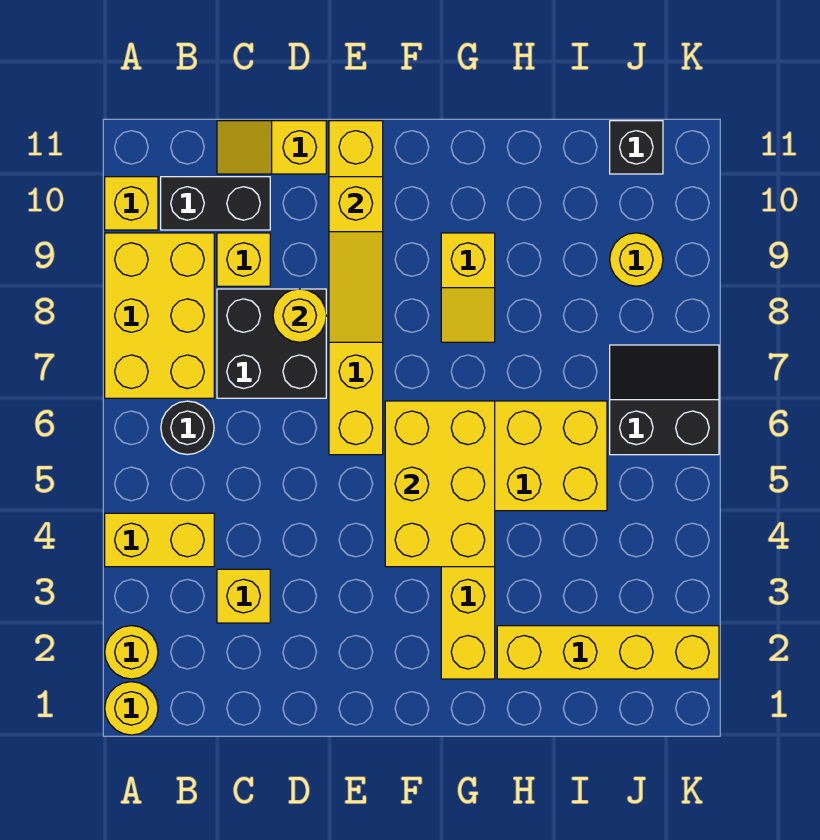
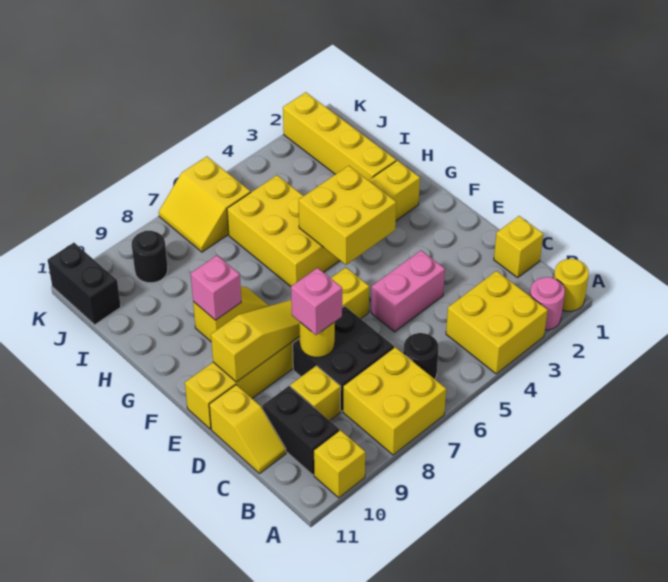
yellow 1x1 round brick [105,626,158,679] -> pink 1x1 round brick [530,277,565,330]
yellow 1x2 brick [105,513,214,567] -> yellow 2x2 brick [446,271,548,374]
yellow 2x3 brick [105,233,214,398] -> yellow 2x2 brick [343,347,446,455]
yellow 1x1 brick [217,569,270,623] -> yellow 1x1 brick moved to [494,216,543,278]
none -> pink 1x2 brick [371,250,445,332]
none -> pink 1x1 brick [291,268,342,335]
yellow 2x3 brick [385,401,495,567] -> yellow 2x2 brick [299,166,396,265]
none -> pink 1x1 brick [191,255,241,320]
black 2x2 slope [610,345,719,455] -> yellow 2x2 slope [159,156,251,252]
yellow 1x1 round brick [610,233,663,286] -> black 1x1 round brick [132,231,168,283]
black 1x1 brick [610,121,663,174] -> black 1x2 brick [48,243,121,325]

